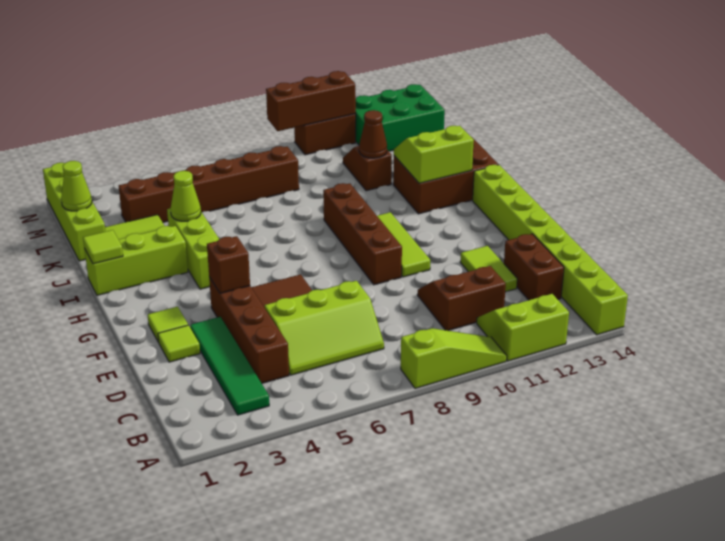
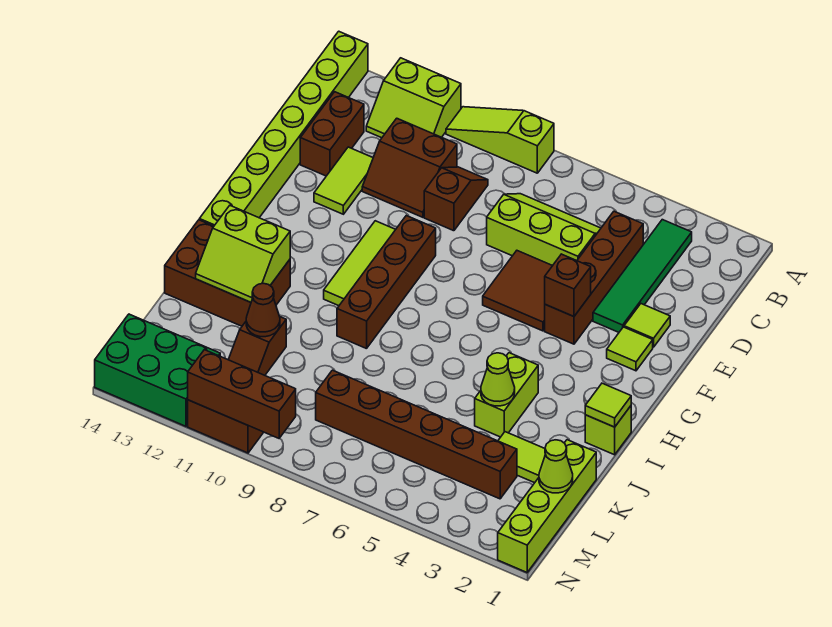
none -> brown 1x2 slope [424,167,488,231]
lime 1x3 brick [167,208,219,289] -> lime 1x2 brick [475,353,538,437]
lime 1x3 brick [84,226,188,295] -> lime 1x1 brick [585,406,631,455]

